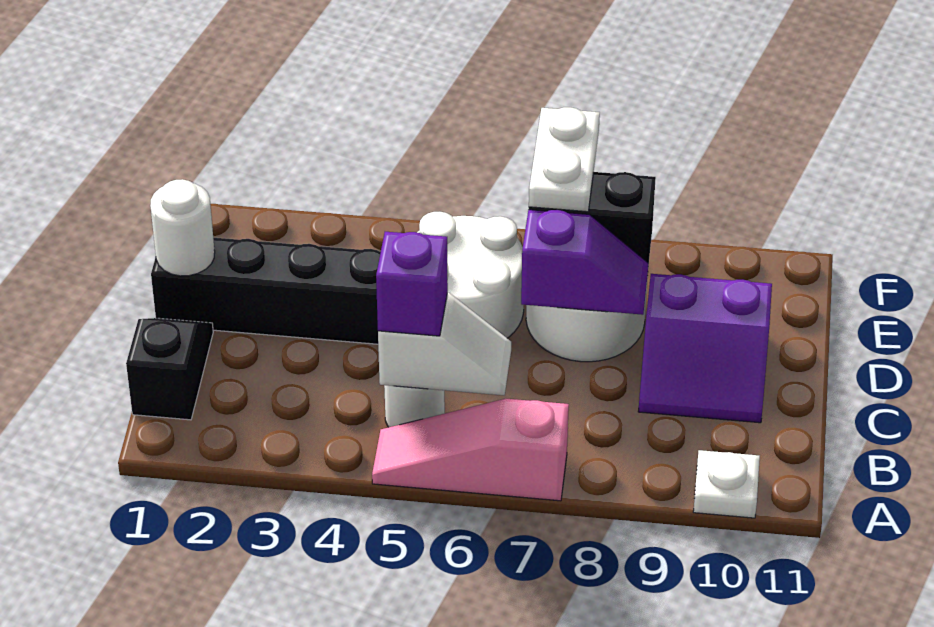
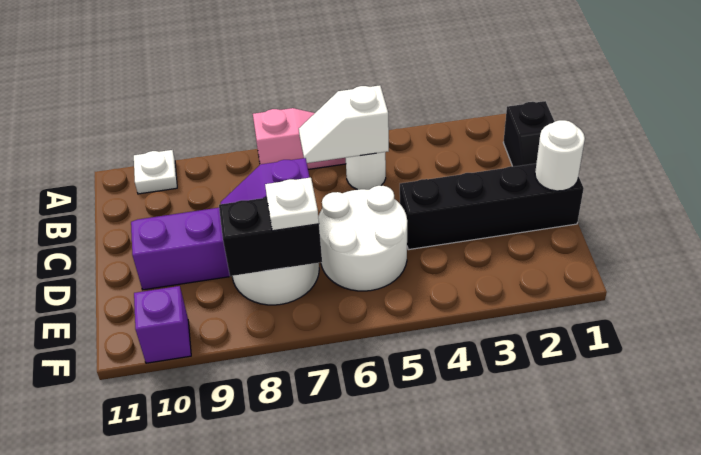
purple 1x1 brick [376,232,448,336] -> purple 1x1 brick moved to [134,286,191,363]
white 1x2 plate [529,107,600,212] -> white 1x1 plate [265,178,319,231]

